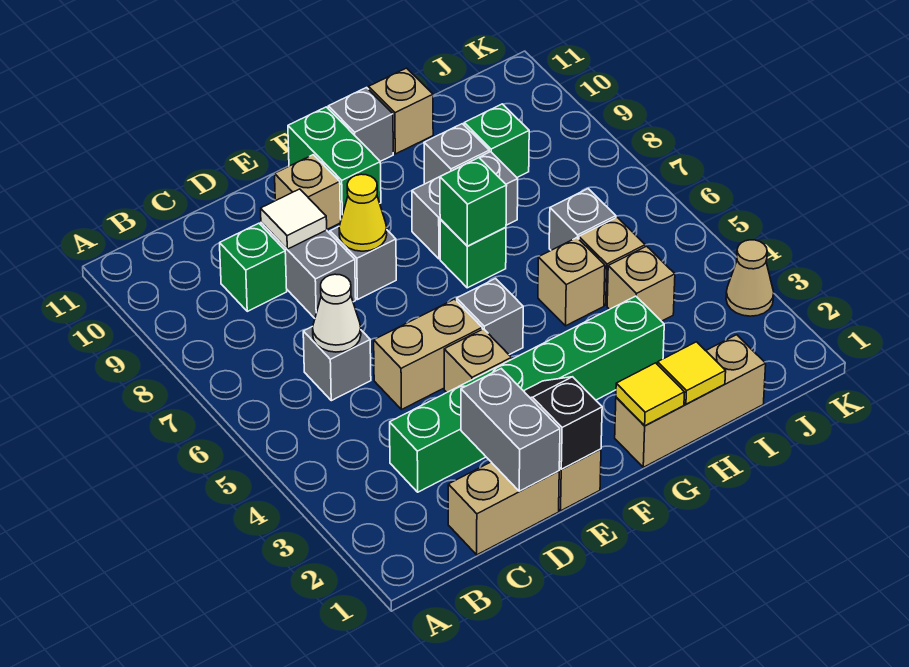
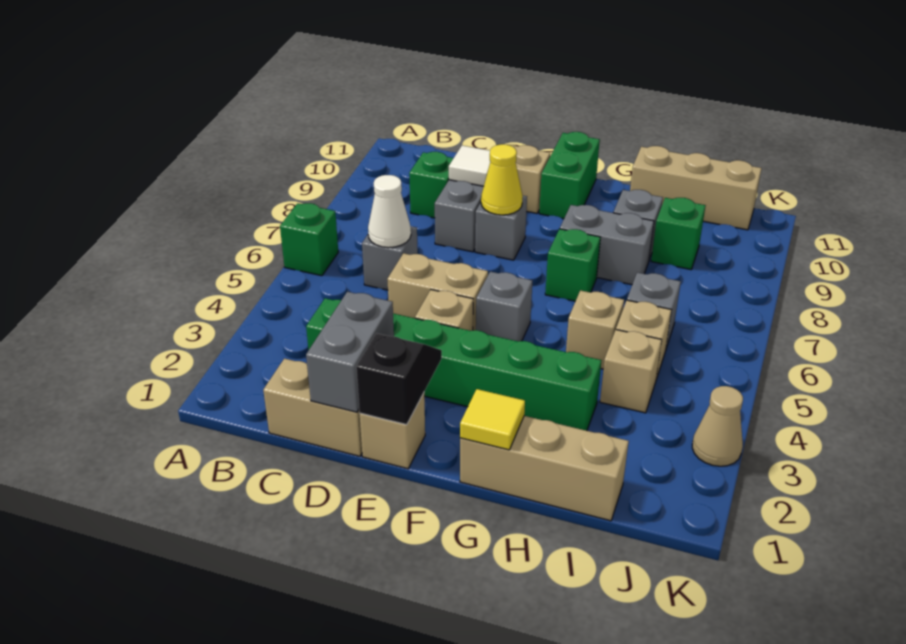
green 1x1 brick [440,158,507,246] -> green 1x1 brick moved to [280,203,338,276]
grey 1x1 brick [328,88,393,161] -> none
yellow 1x1 tile [657,342,726,404] -> none
tan 1x1 brick [369,68,433,154] -> tan 1x3 brick [630,146,762,230]

